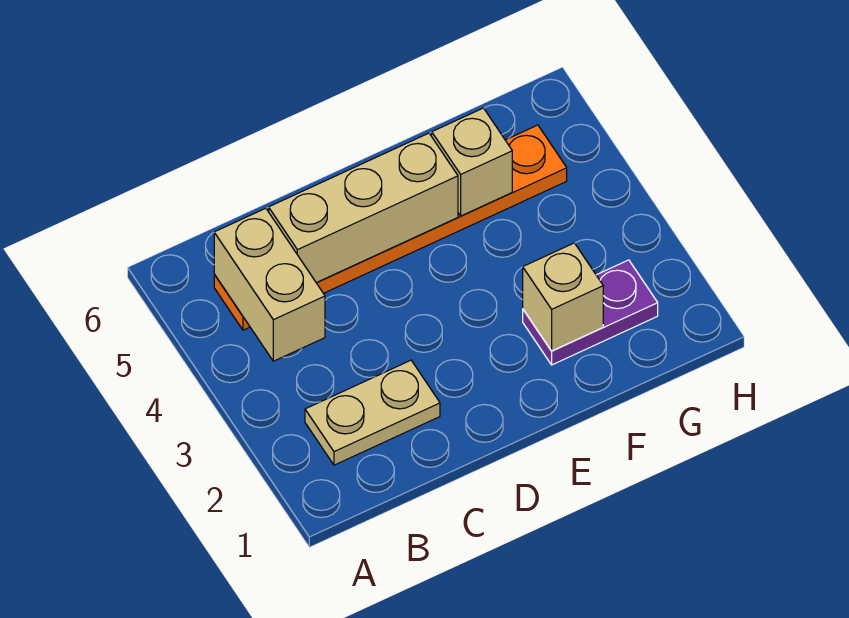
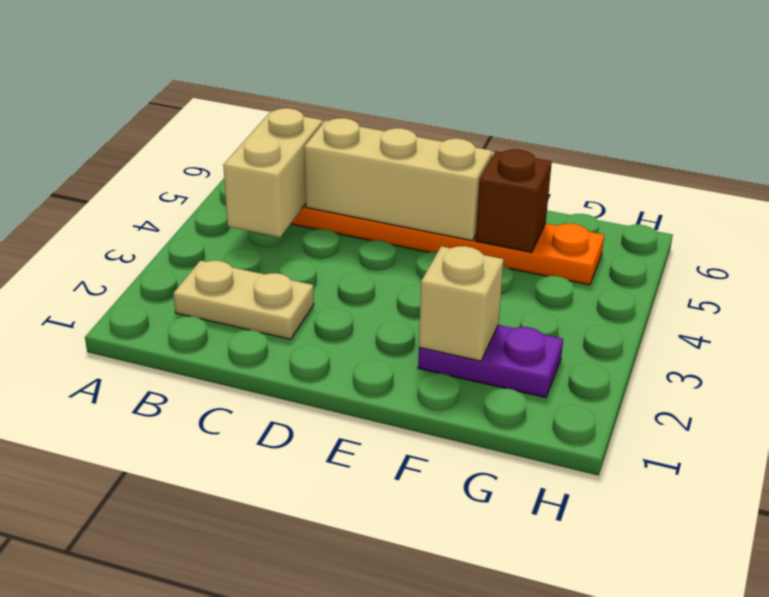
tan 1x1 brick [432,108,512,216] -> brown 1x1 brick [476,149,552,253]

